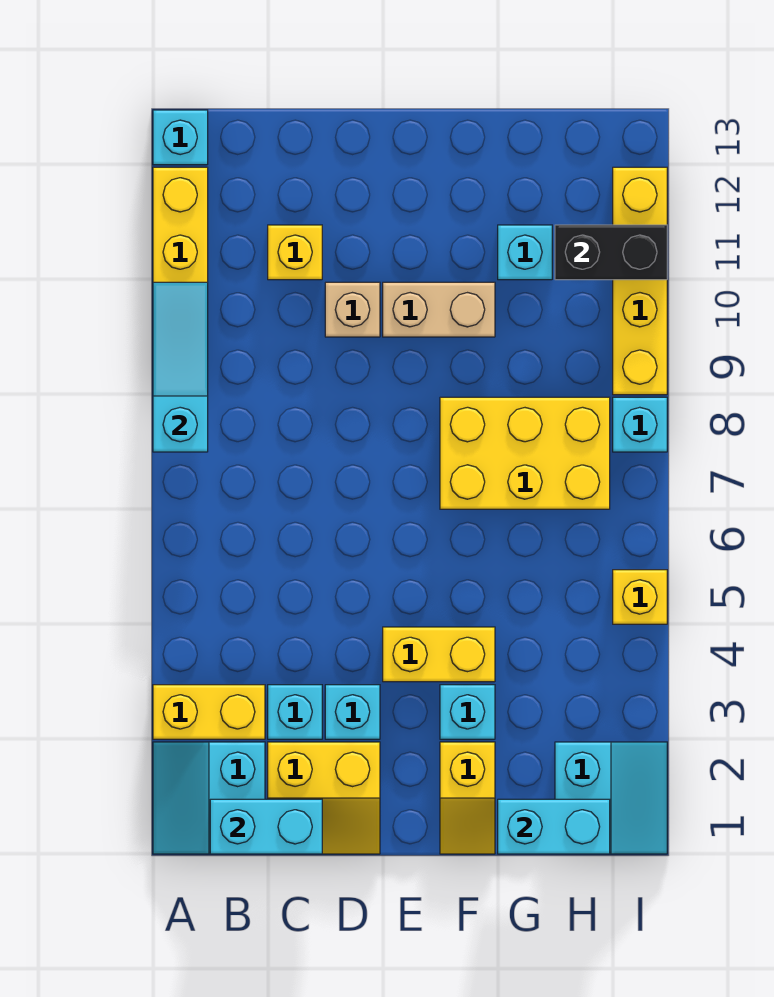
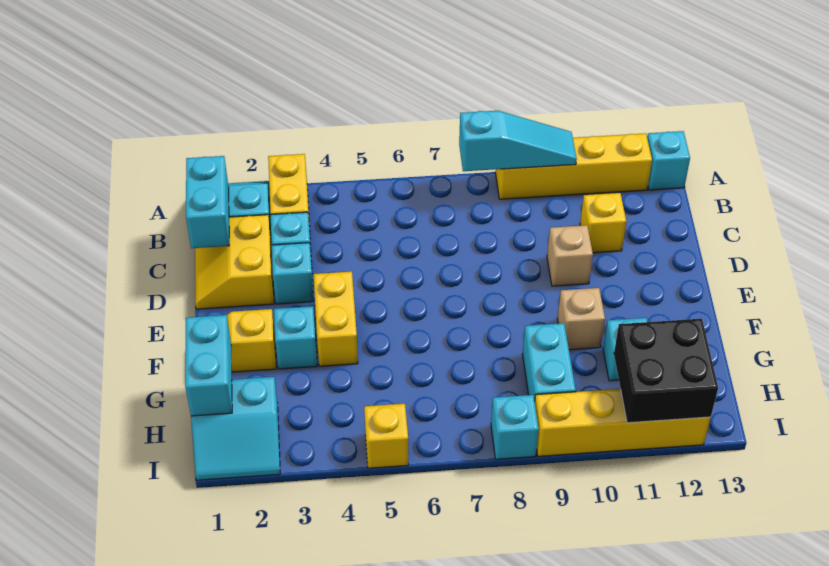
tan 1x2 brick [383,282,495,337] -> tan 1x1 brick [557,288,605,350]
yellow 2x3 brick [440,397,610,509] -> none
none -> cyan 1x2 brick [523,323,576,401]
black 1x2 brick [555,225,667,280] -> black 2x2 brick [614,319,718,423]

